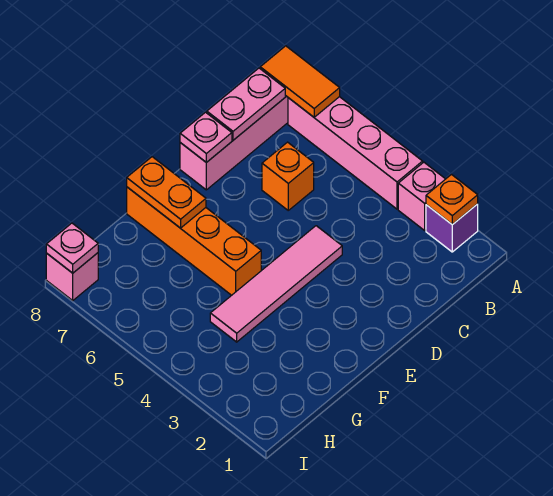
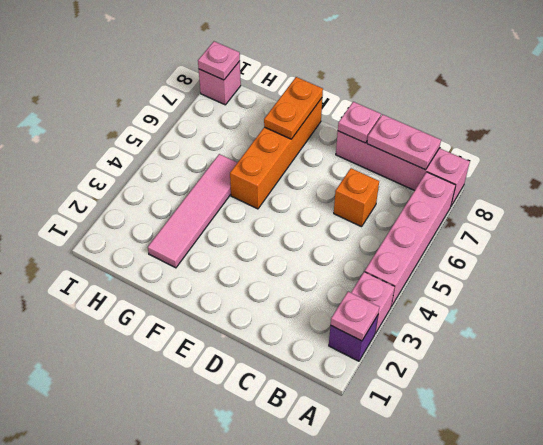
orange 1x1 plate [426,175,478,225] -> pink 1x1 plate [331,292,379,341]
orange 1x2 tile [260,46,340,117] -> none
pink 1x4 tile [210,226,342,342] -> pink 1x4 tile turned to [148,154,238,268]

